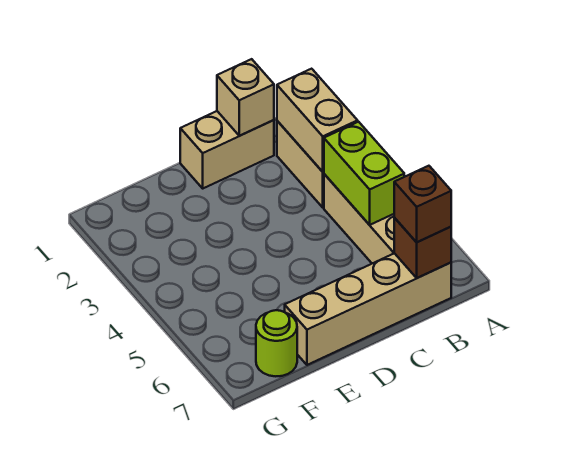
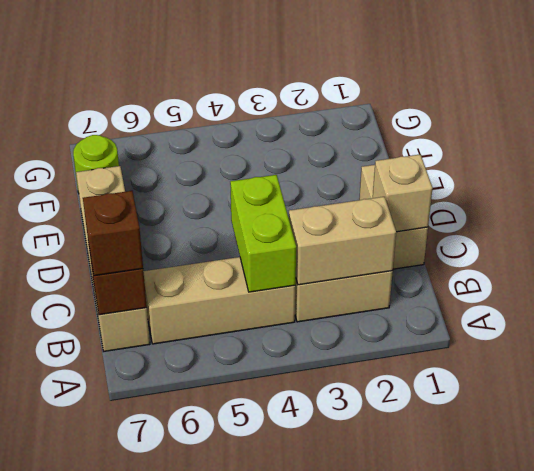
lime 1x2 brick [324,122,404,225] -> lime 1x2 brick turned to [230,175,296,292]

